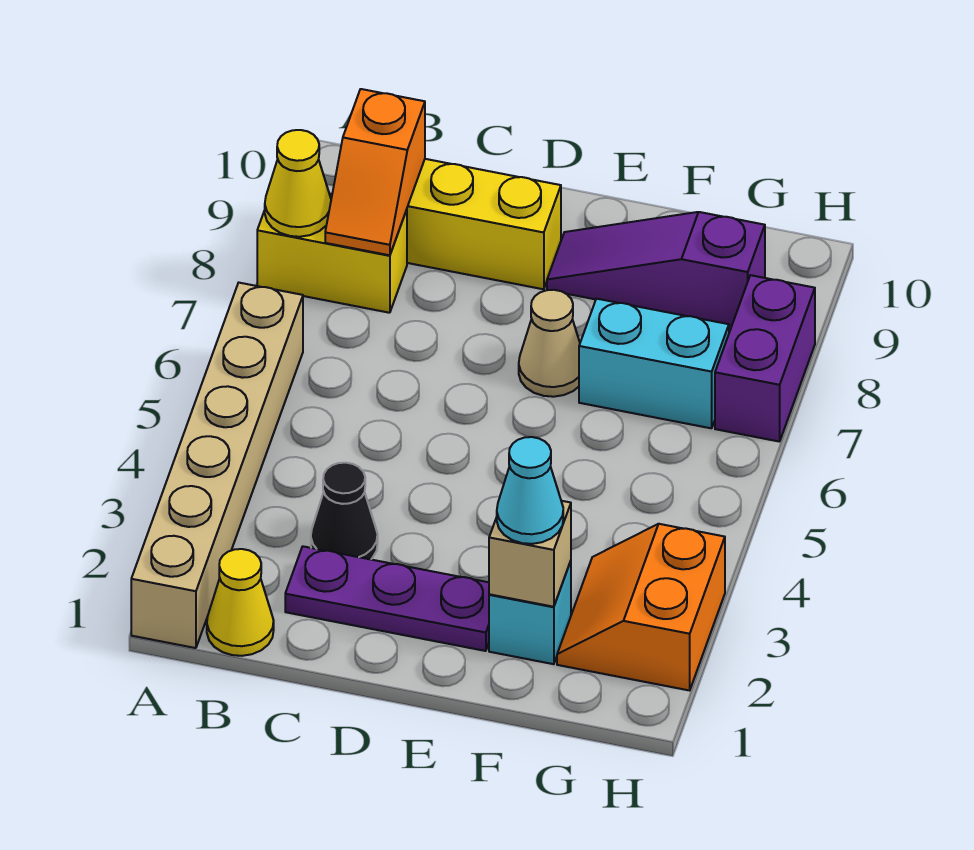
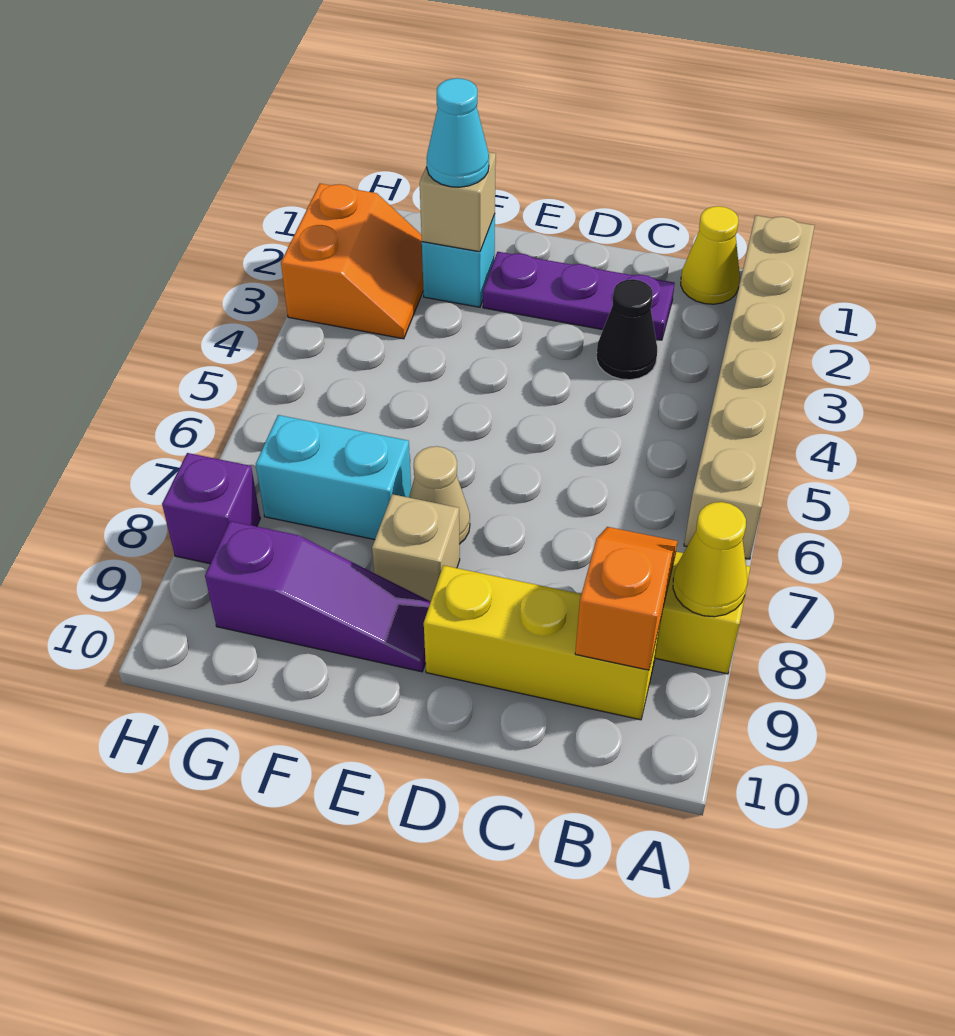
none -> tan 1x1 brick [372,494,460,601]
purple 1x2 brick [715,275,815,442] -> purple 1x1 brick [162,453,260,564]

